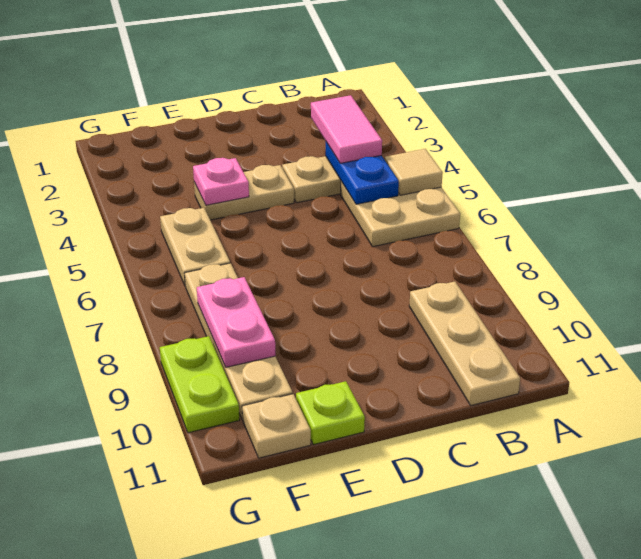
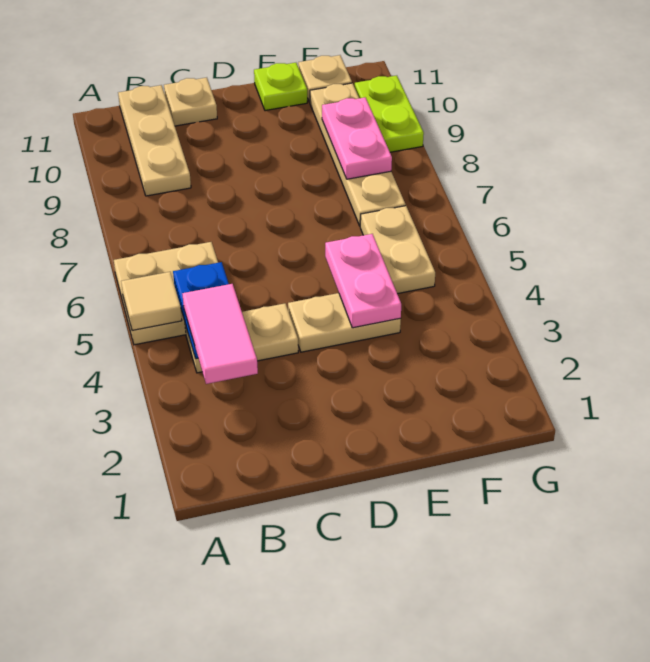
none -> tan 1x1 plate [164,78,217,126]
pink 1x1 plate [193,158,249,205] -> pink 1x2 plate [325,234,401,328]

